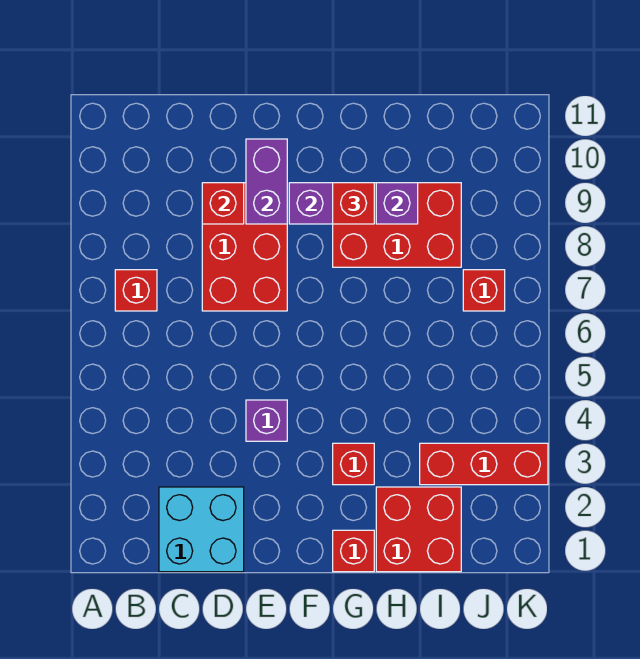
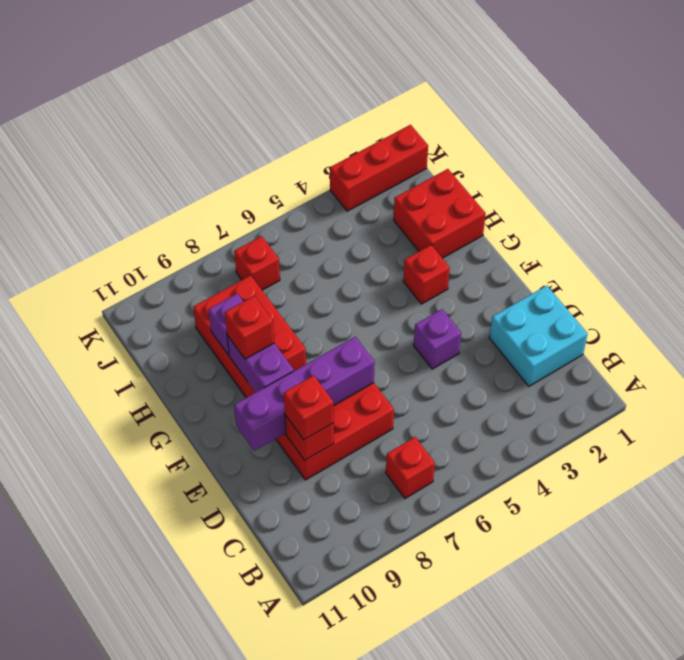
purple 1x2 brick [246,139,287,224] -> purple 1x4 brick [234,337,375,451]
red 1x1 brick [333,530,374,572] -> red 1x1 brick moved to [284,376,334,440]
red 1x3 brick [420,443,548,485] -> red 1x3 brick turned to [330,125,428,211]

